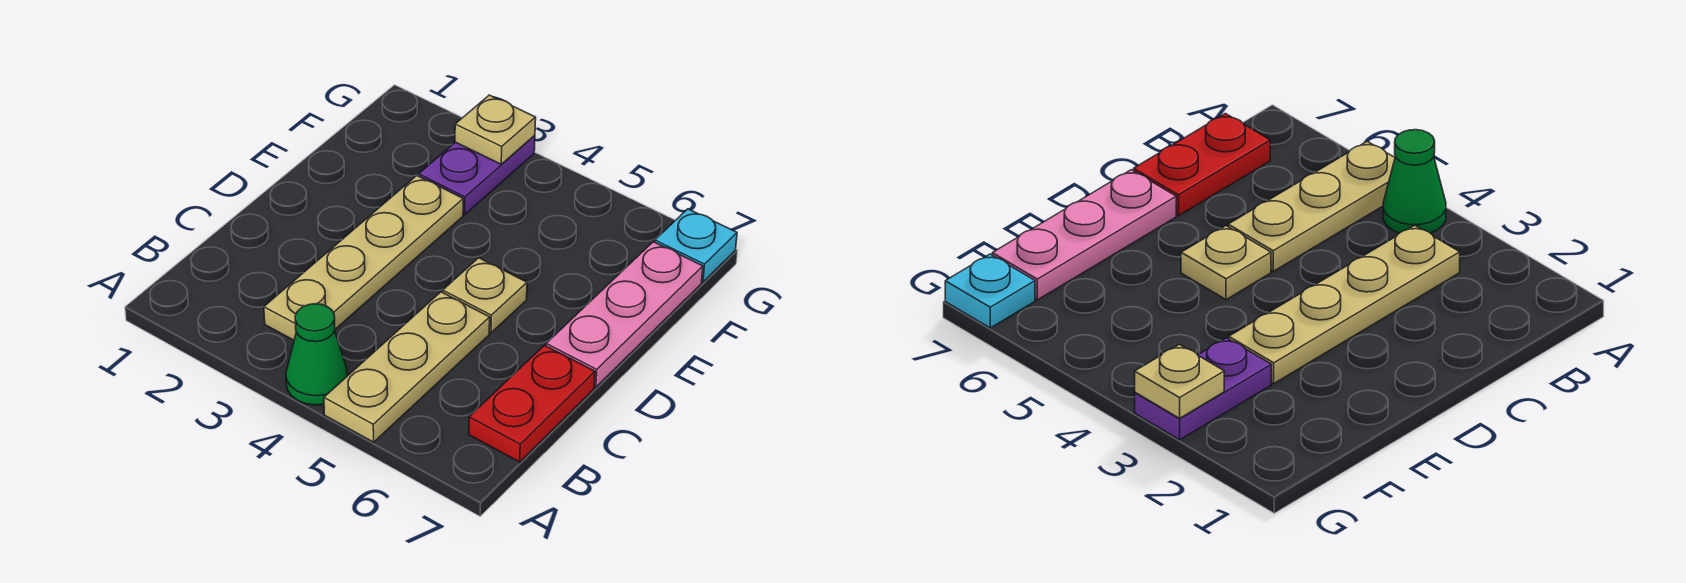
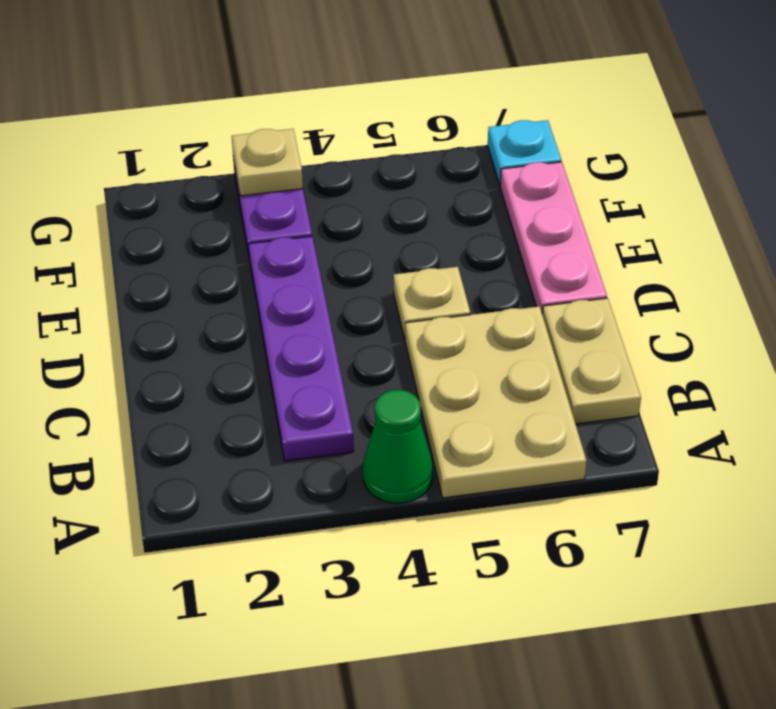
tan 1x3 plate [324,292,490,442] -> tan 2x3 plate [405,306,586,498]
tan 1x4 plate [264,176,463,340] -> purple 1x4 plate [249,236,354,461]
red 1x2 plate [469,345,595,462] -> tan 1x2 plate [542,298,641,424]

